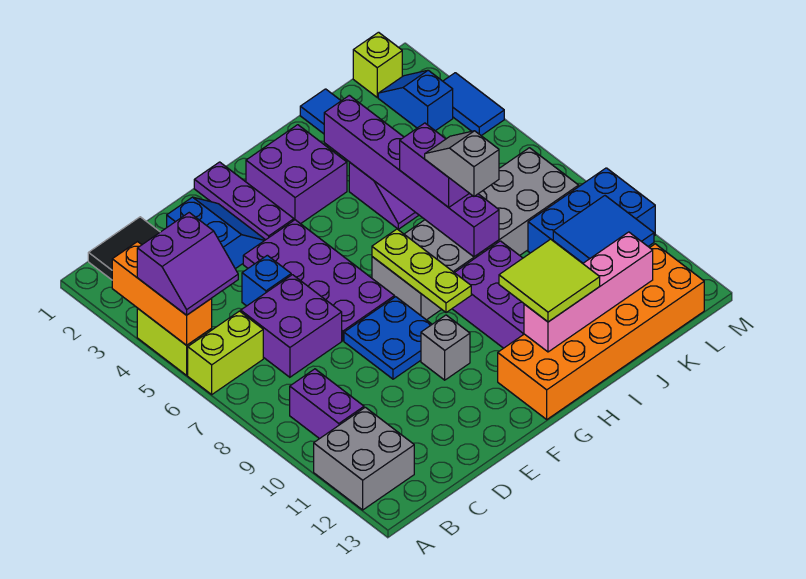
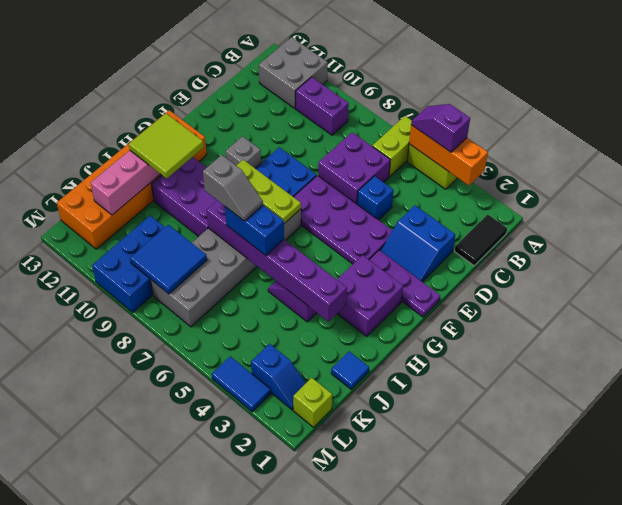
purple 2x2 slope [137,213,238,315] -> purple 1x2 slope [411,104,470,152]
purple 1x2 brick [400,123,469,207] -> blue 1x2 brick [225,205,284,255]
blue 2x2 tile [553,196,654,263] -> blue 2x2 tile moved to [130,225,207,294]

